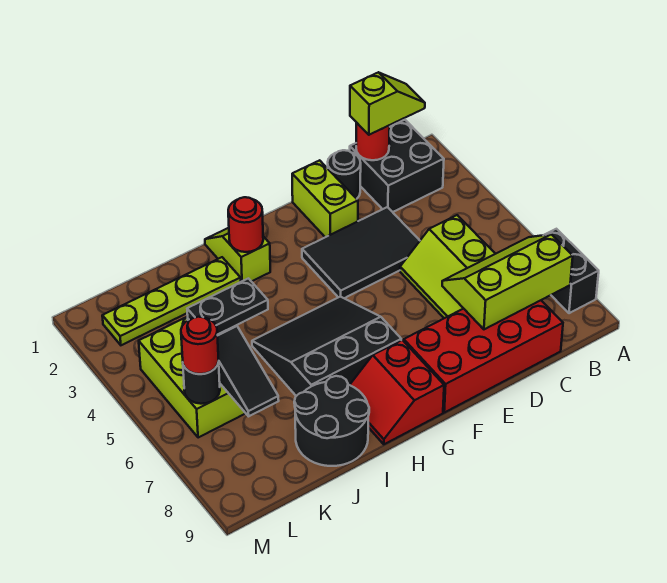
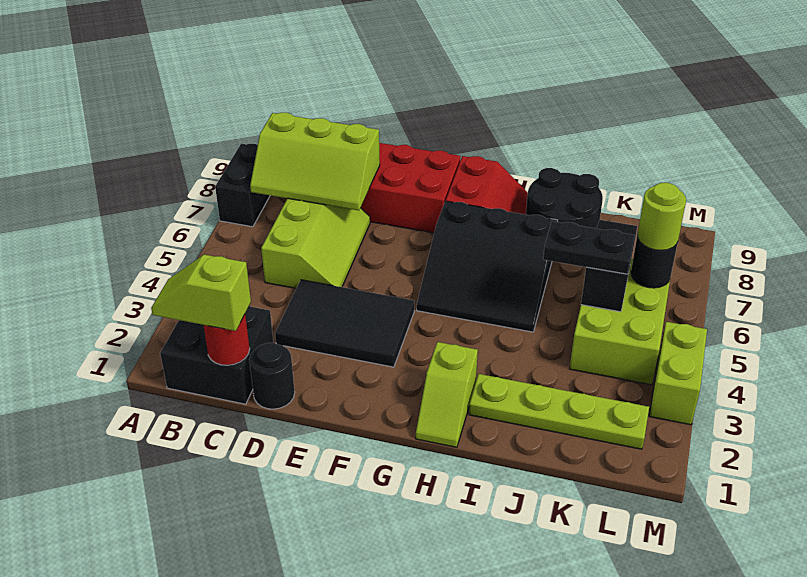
lime 1x2 brick [292,160,358,237] -> lime 1x2 brick moved to [650,322,707,425]
red 1x1 round brick [228,197,263,252] -> none
red 1x1 round brick [181,317,219,374] -> lime 1x1 round brick [637,183,686,250]

